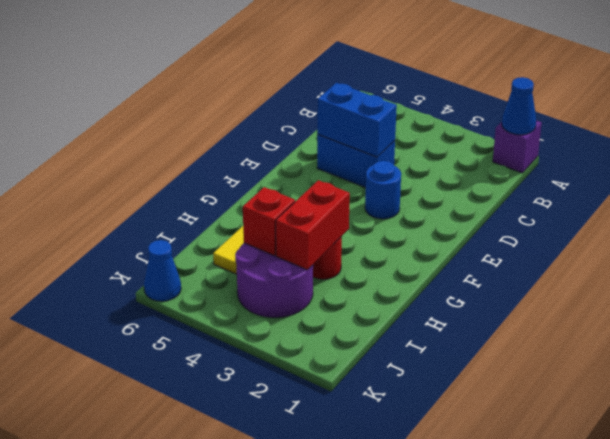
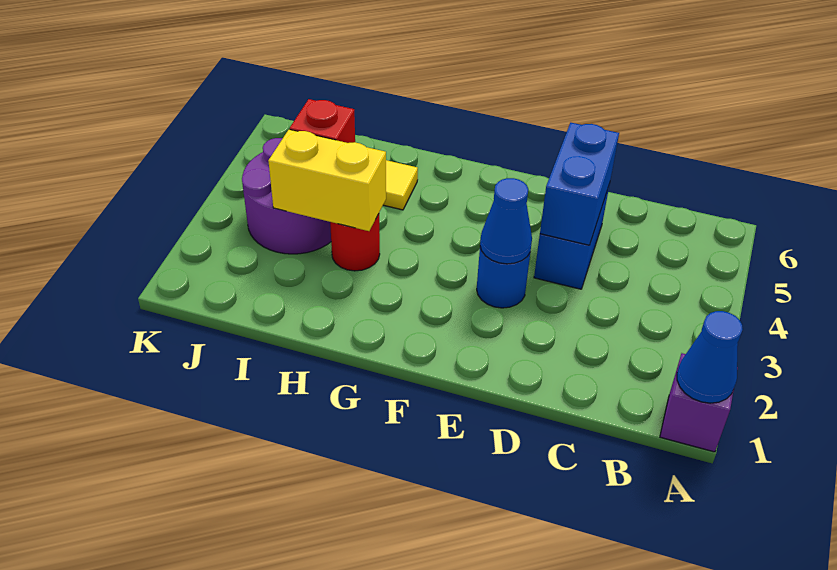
red 1x2 brick [276,180,350,270] -> yellow 1x2 brick [268,130,386,231]
blue 1x1 cone [144,240,181,301] -> blue 1x1 cone moved to [480,178,532,264]

